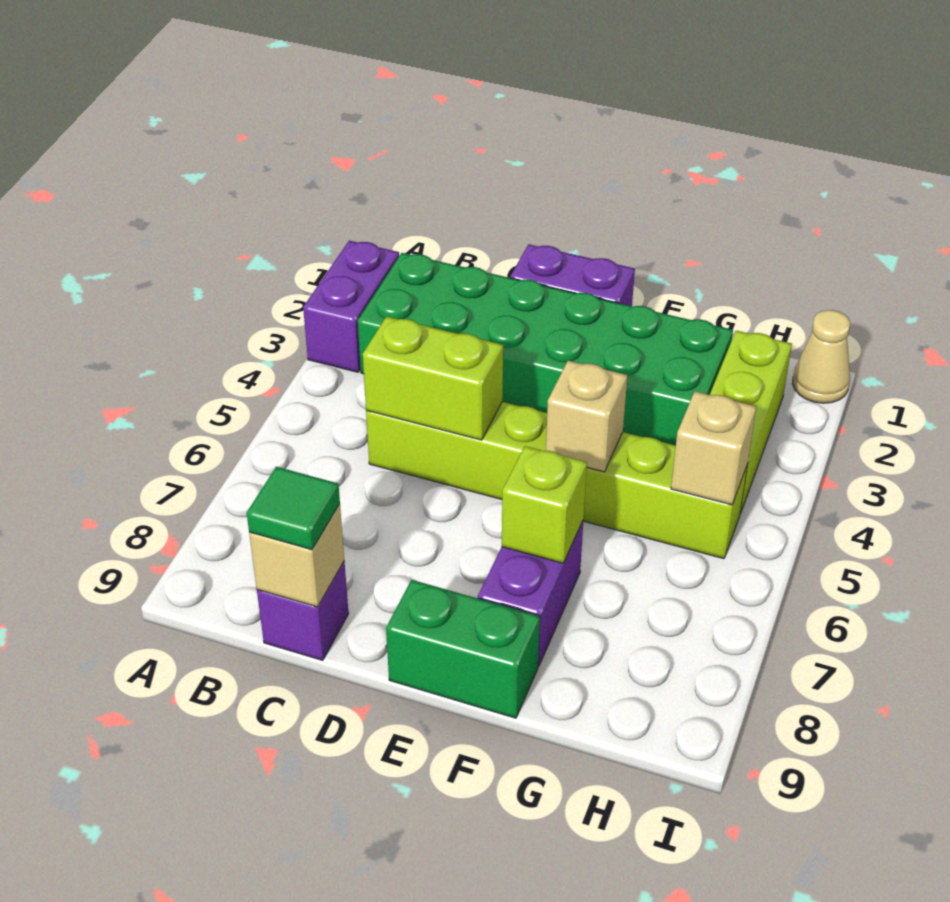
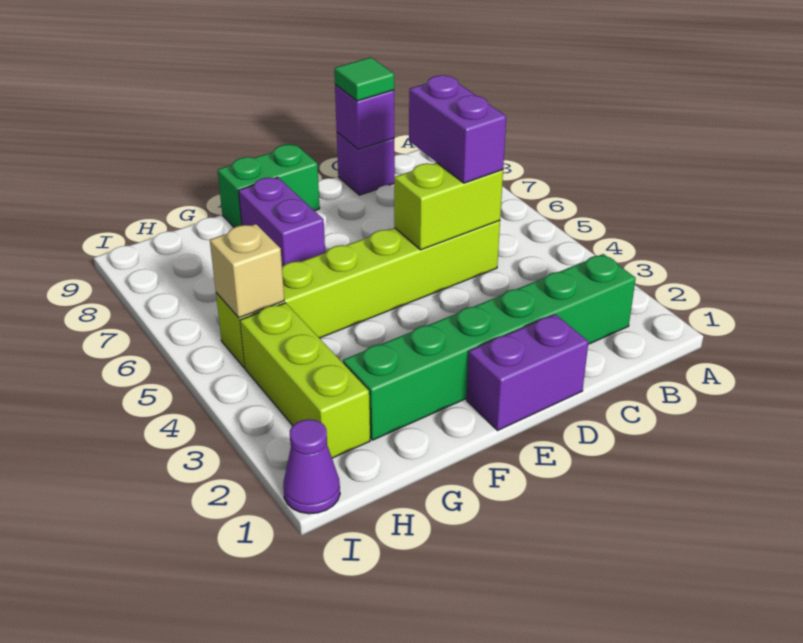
purple 1x2 brick [303,241,399,372] -> purple 1x2 brick moved to [409,75,506,183]
green 2x6 brick [358,253,733,445] -> green 1x6 brick [343,254,636,440]
tan 1x1 brick [249,504,344,607] -> purple 1x1 brick [335,84,394,149]
tan 1x1 brick [546,361,627,472] -> none
lime 1x1 brick [502,446,587,563] -> none
tan 1x1 cone [792,310,850,403] -> purple 1x1 cone [283,419,340,514]

